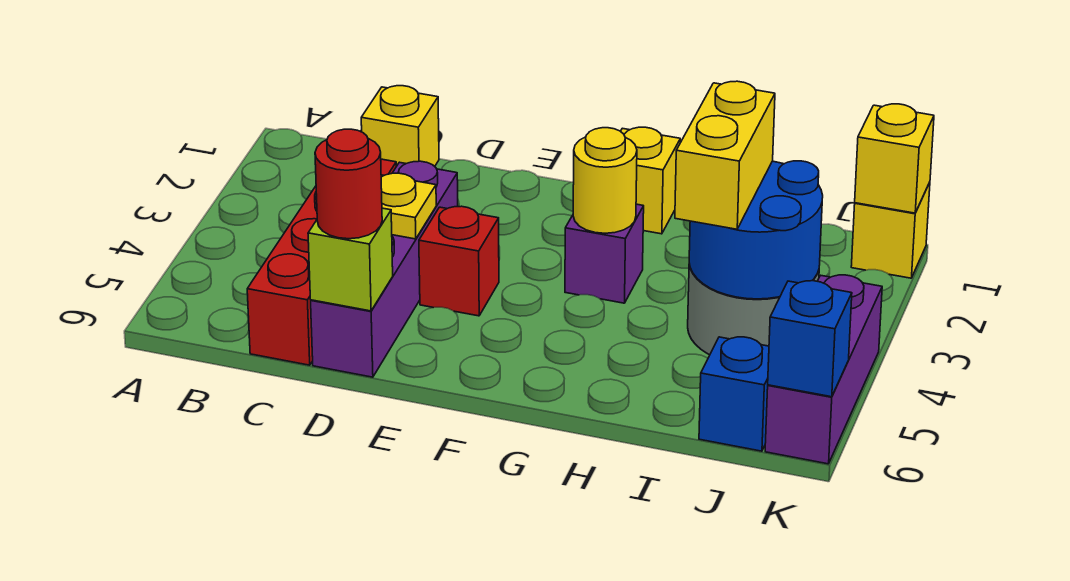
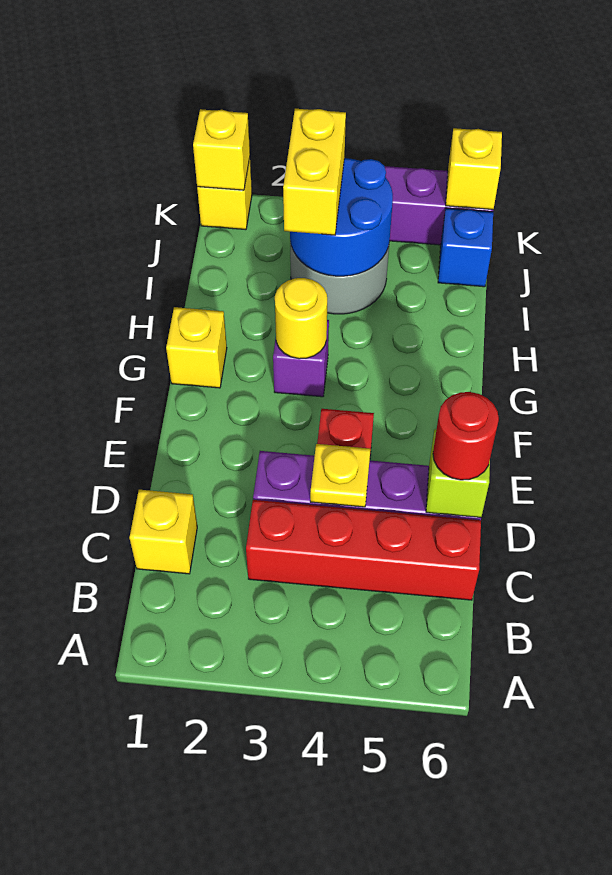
yellow 1x2 brick [675,81,775,229] -> yellow 1x2 brick turned to [283,109,346,235]
blue 1x1 brick [768,281,852,397] -> yellow 1x1 brick [446,128,502,210]

